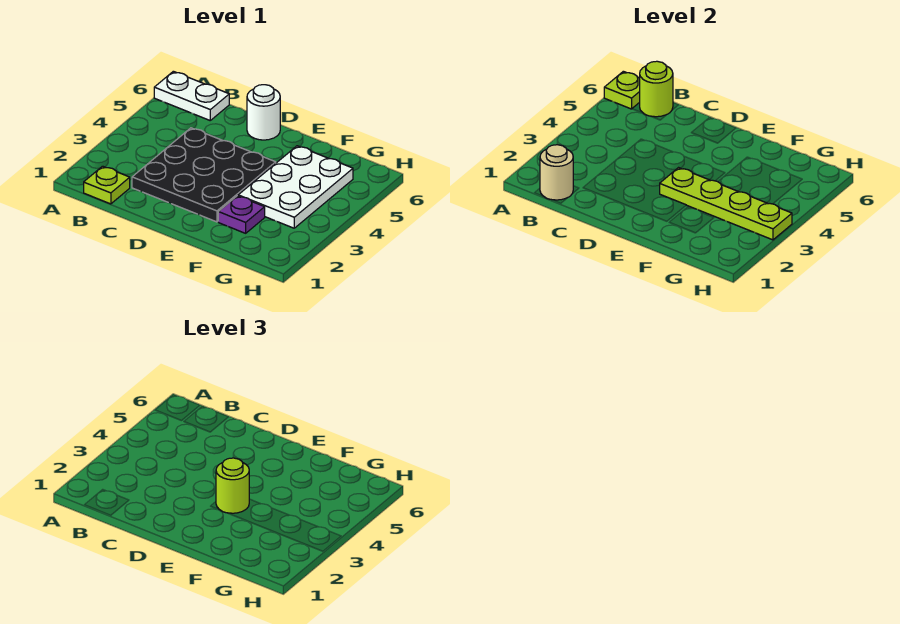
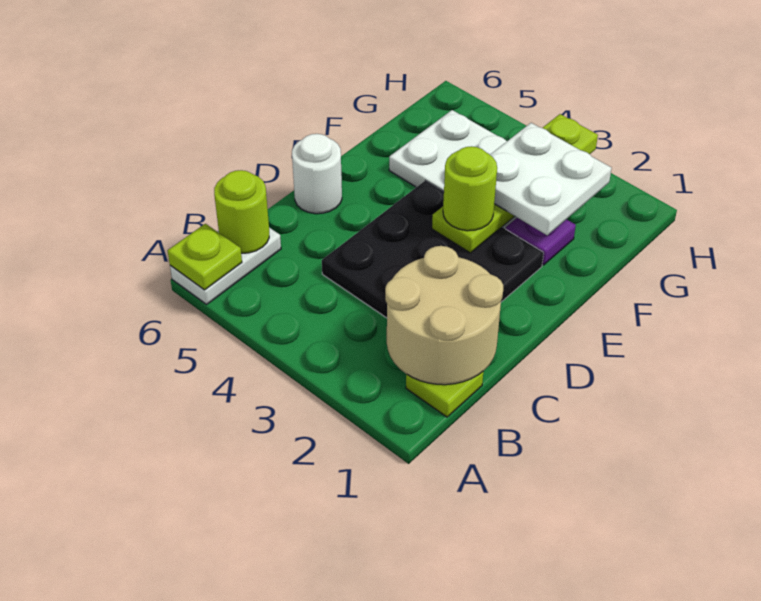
tan 1x1 round brick [540,145,573,200] -> tan 2x2 round brick [385,246,503,385]
none -> white 2x2 plate [490,123,612,235]

